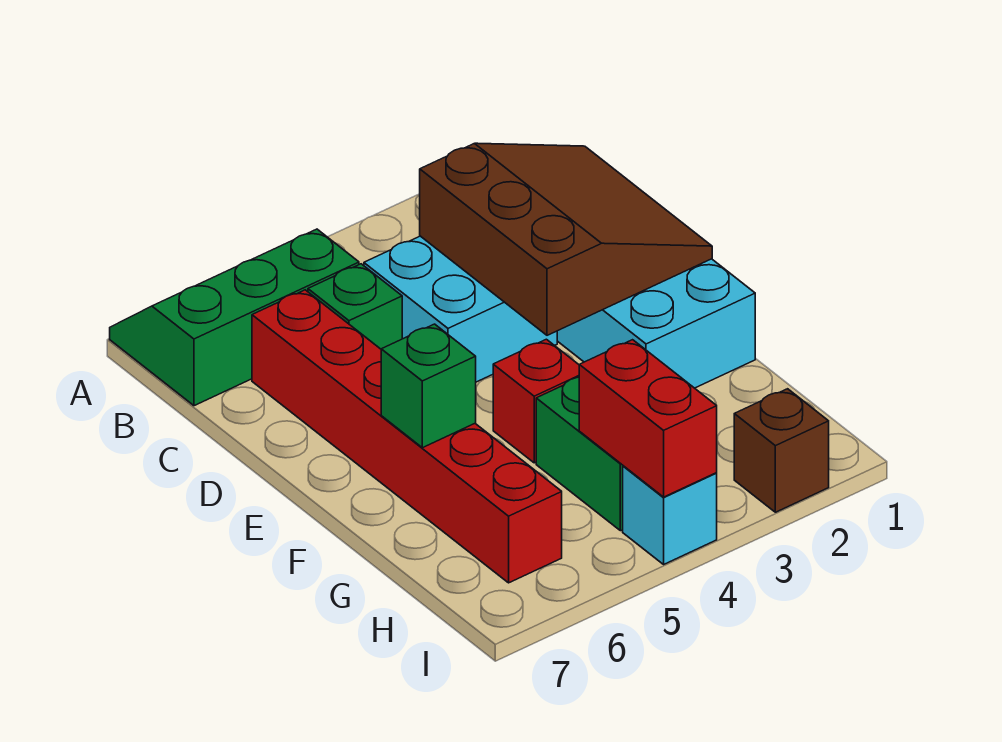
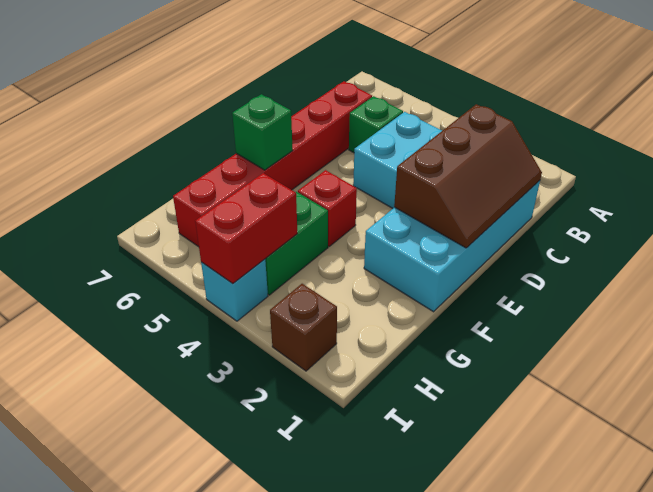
green 2x3 slope [110,229,359,406] -> none
brown 3x3 slope [420,143,712,335] -> brown 2x3 slope [394,104,542,248]

